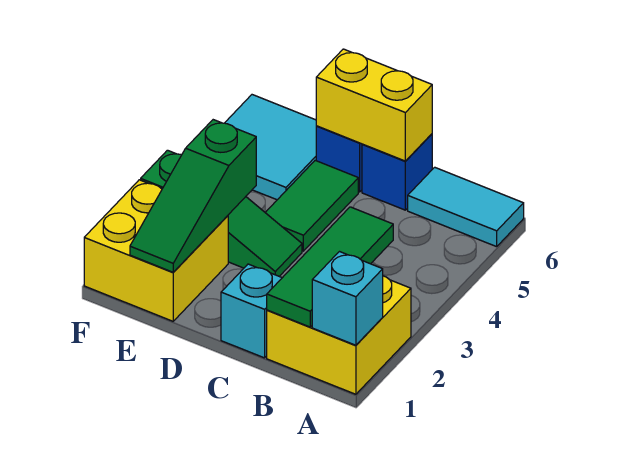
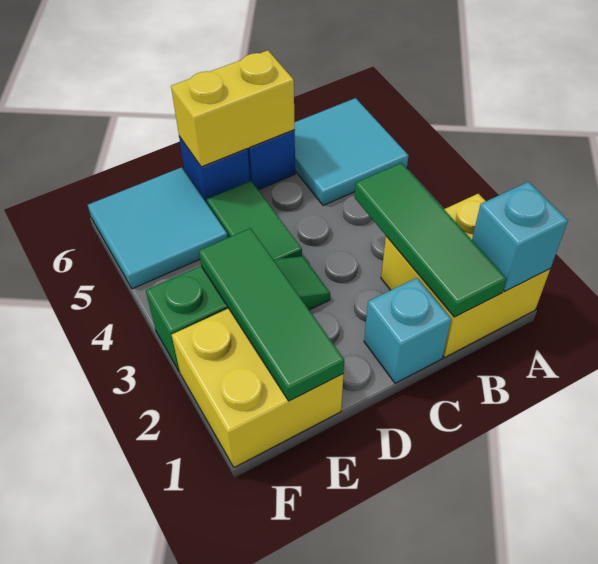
cyan 1x2 tile [408,167,524,247] -> cyan 2x2 tile [294,98,408,205]
green 1x3 slope [130,120,256,272] -> green 1x3 tile [199,228,344,401]

